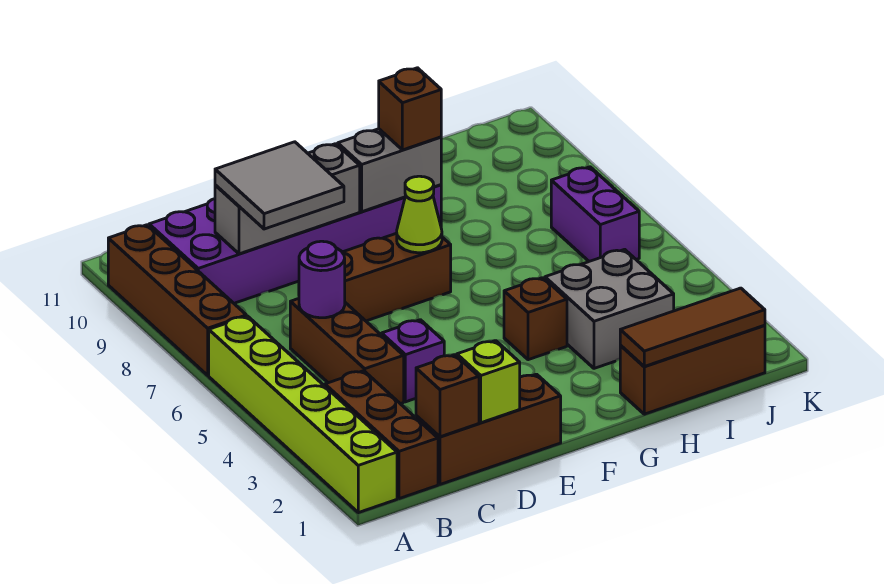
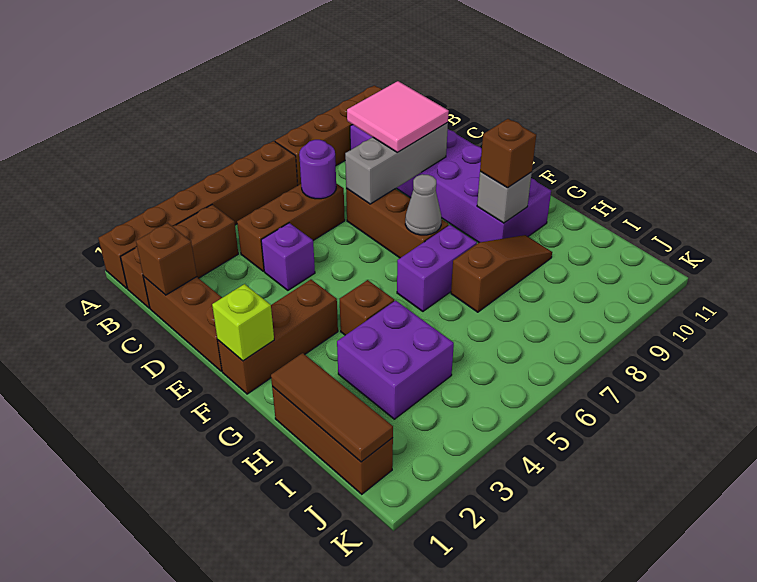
lime 1x6 brick [209,316,397,513] -> brown 1x6 brick [98,141,298,288]
grey 2x2 tile [215,142,344,229] -> pink 2x2 tile [347,81,449,152]
grey 1x3 brick [215,144,360,254] -> grey 1x3 brick turned to [345,123,448,204]
lime 1x1 brick [457,341,520,423] -> lime 1x1 brick moved to [212,284,274,361]
none -> brown 1x3 brick [218,279,338,394]
lime 1x1 cone [397,176,442,253] -> grey 1x1 cone [405,174,441,235]
grey 1x2 brick [338,129,441,212] -> grey 1x1 brick [477,171,532,223]
grey 2x2 brick [545,249,674,368] -> purple 2x2 brick [337,301,454,419]
none -> brown 1x3 slope [451,235,552,312]
purple 1x2 brick [551,167,639,261] -> purple 1x2 brick moved to [397,225,477,311]

